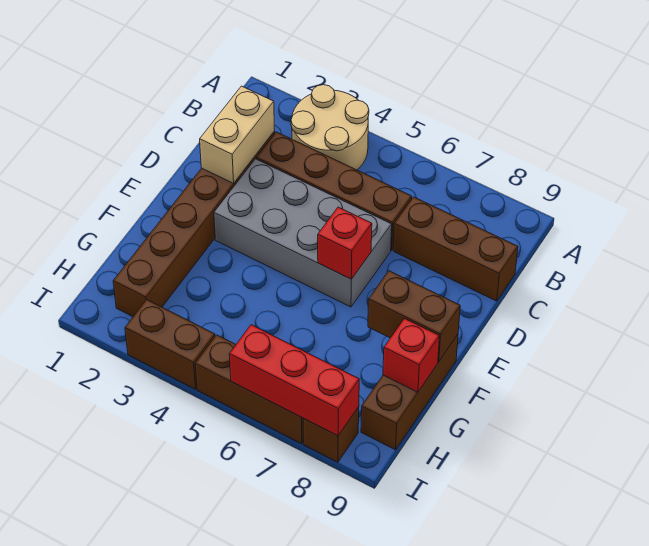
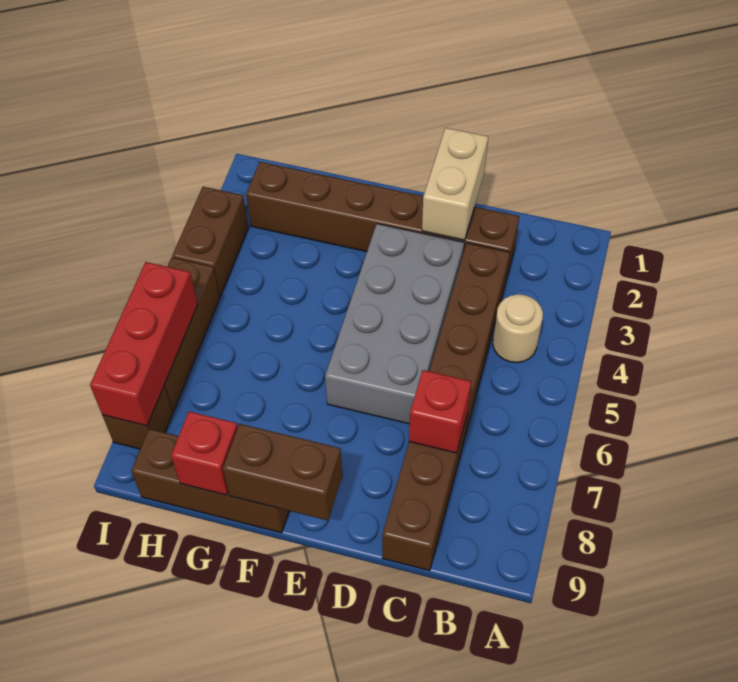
tan 2x2 round brick [291,85,369,170] -> tan 1x1 round brick [493,294,543,363]
tan 1x2 brick [200,86,275,183] -> tan 1x2 brick turned to [422,128,488,240]
red 1x1 brick [318,207,372,279] -> red 1x1 brick moved to [409,370,471,453]
brown 1x2 brick [368,271,460,362] -> brown 1x2 brick turned to [223,424,342,521]

